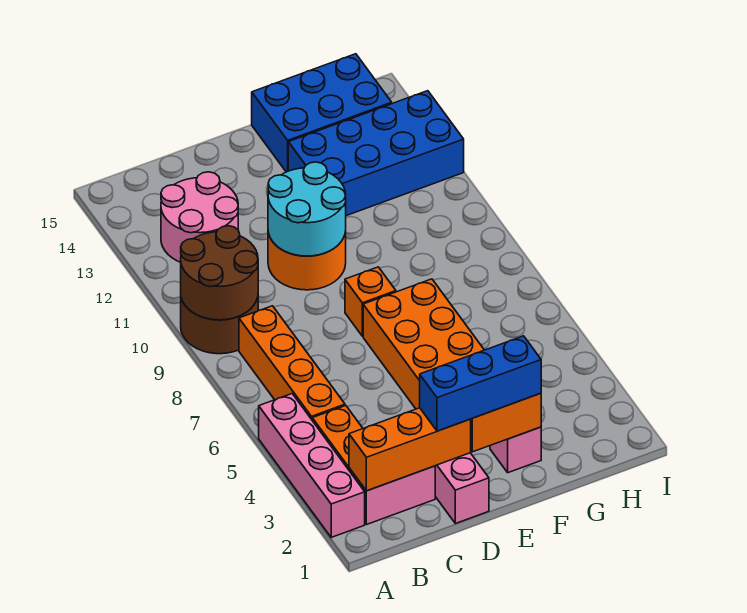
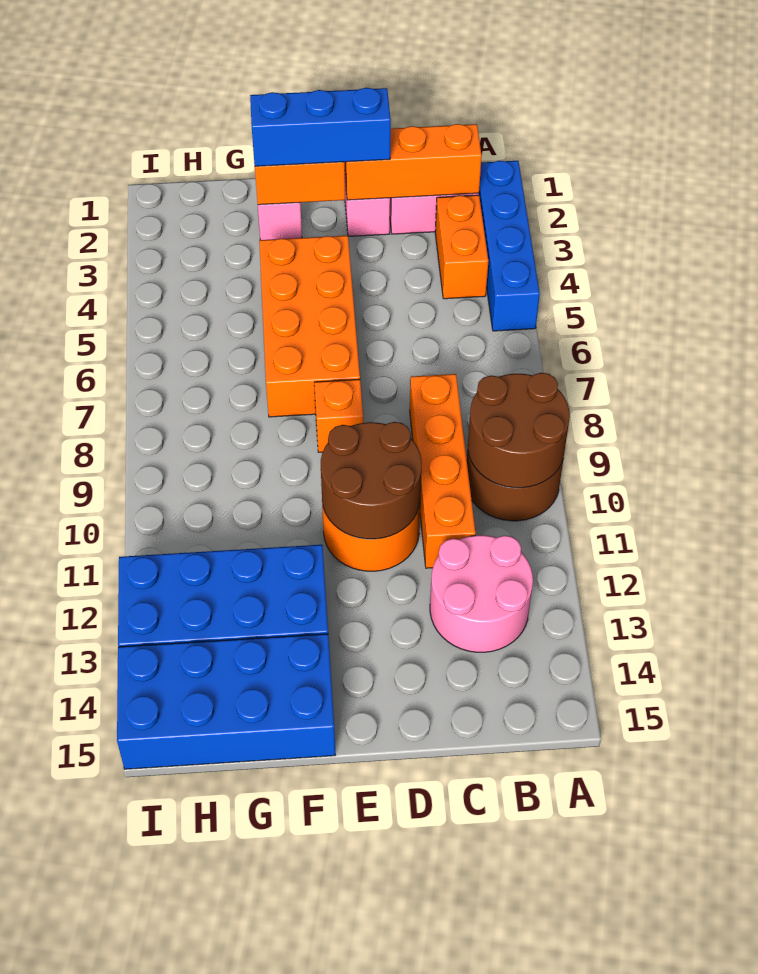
pink 1x4 brick [259,394,365,537] -> blue 1x4 brick [479,161,540,331]
orange 1x4 brick [239,306,345,419] -> orange 1x4 brick moved to [410,374,476,568]
cyan 2x2 round brick [268,162,346,256] -> brown 2x2 round brick [321,422,422,539]
blue 2x3 brick [252,54,392,172] -> blue 2x4 brick [117,634,335,769]

